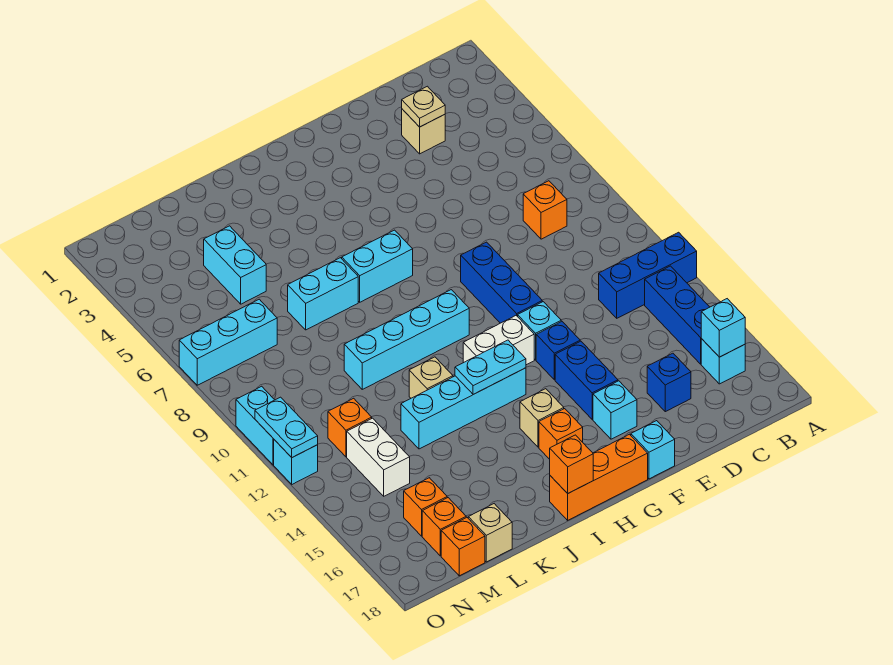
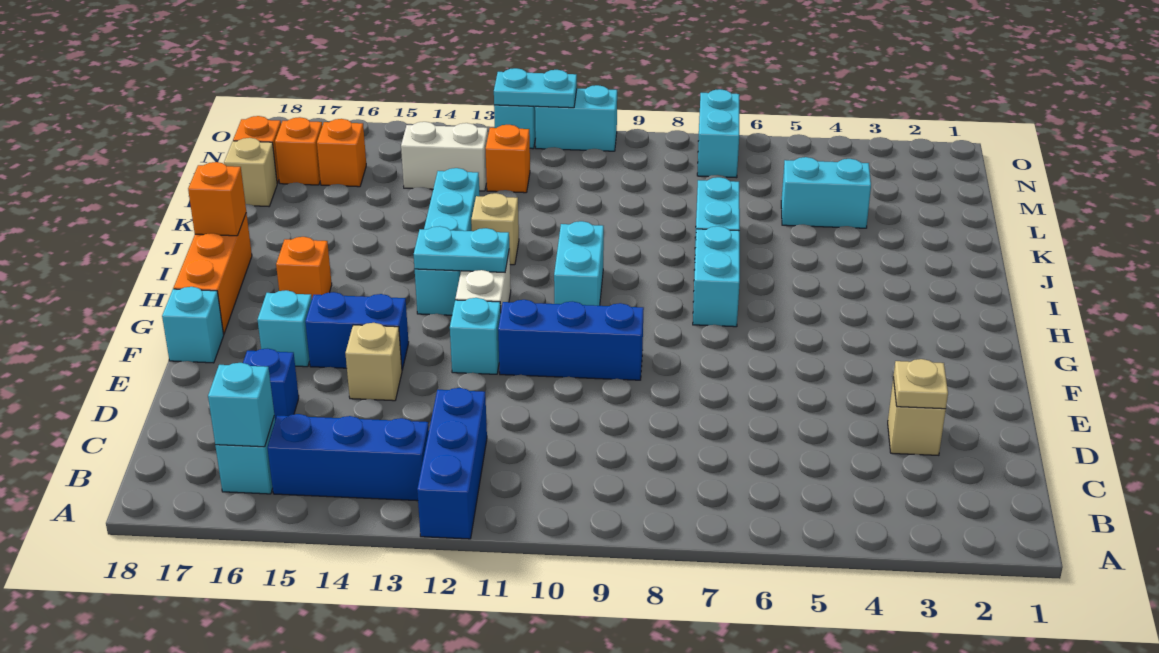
orange 1x1 brick [523,181,567,239] -> none
blue 1x1 brick [536,321,580,380] -> none
cyan 1x4 brick [344,290,469,389] -> cyan 1x2 brick [554,221,604,306]
cyan 1x2 plate [455,340,526,394] -> cyan 1x2 plate turned to [414,226,509,272]
tan 1x1 brick [520,389,564,447] -> tan 1x1 brick moved to [345,323,402,401]
cyan 1x3 brick [179,299,277,385] -> cyan 1x2 brick [697,89,739,178]

